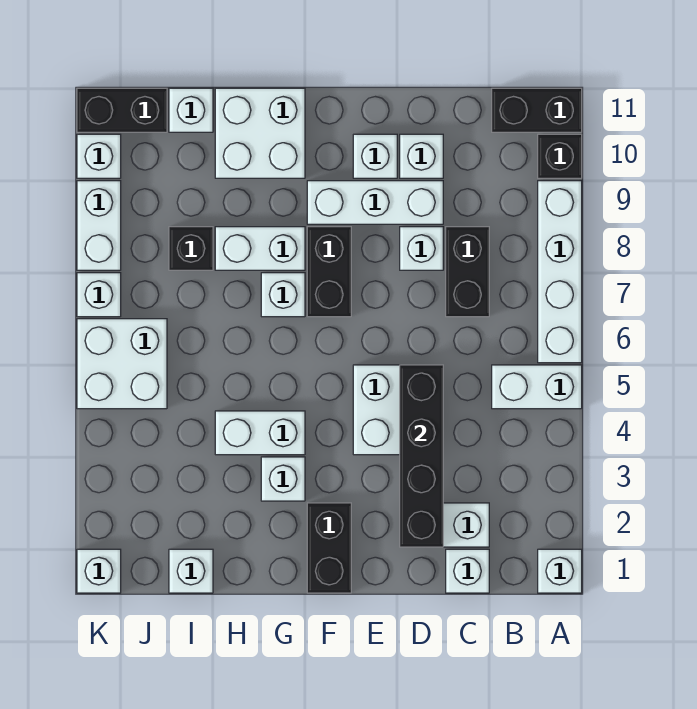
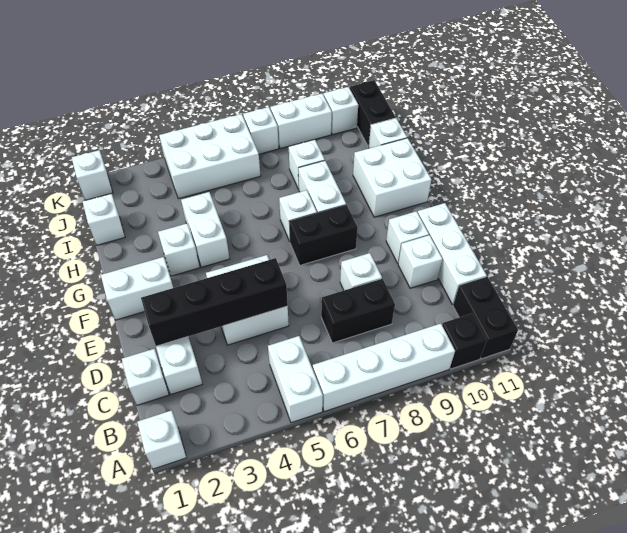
white 1x3 brick [307,181,443,224] -> white 1x3 brick moved to [418,203,487,304]
black 1x2 brick [307,503,351,593] -> white 1x2 brick [101,257,173,320]
black 1x1 brick [169,227,213,270] -> white 1x1 brick [289,140,325,189]
white 2x2 brick [77,319,167,409] -> white 2x3 brick [159,114,261,199]

